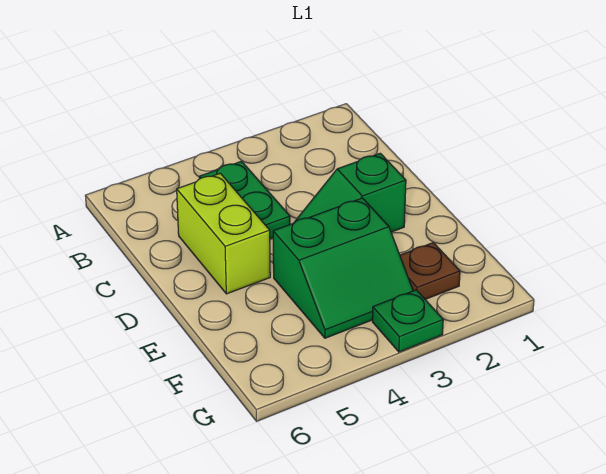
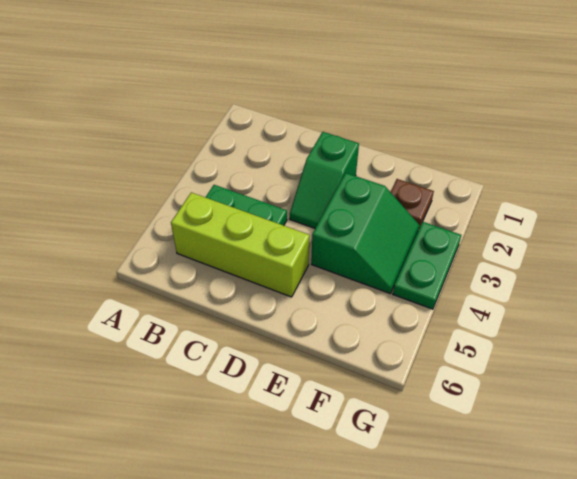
lime 1x2 brick [177,173,270,294] -> lime 1x3 brick [171,192,310,297]
green 1x1 plate [372,290,443,352] -> green 1x2 plate [393,222,461,309]

